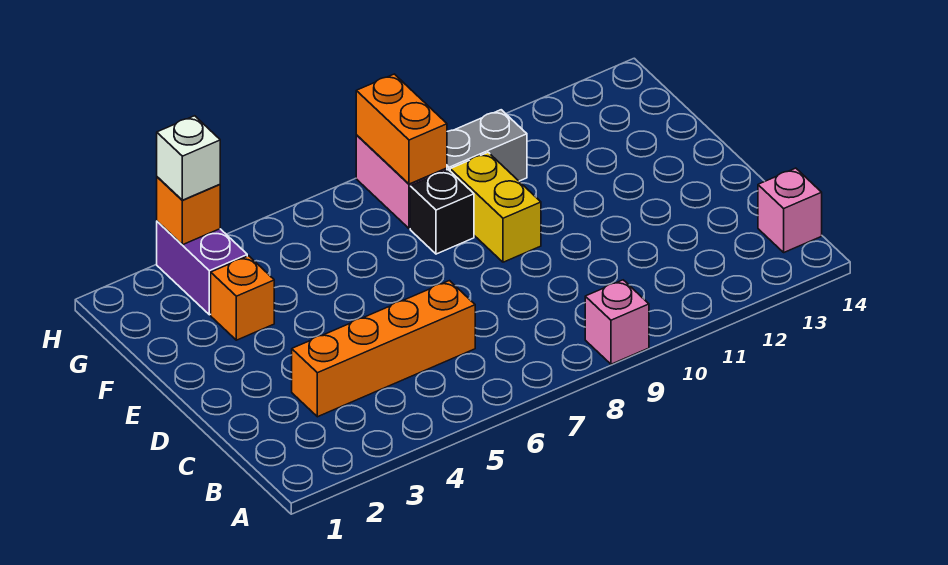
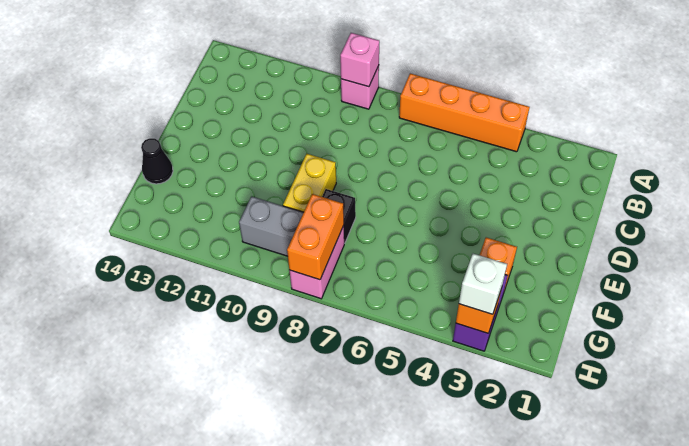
pink 1x1 brick [758,168,822,252] -> pink 1x1 brick moved to [340,33,379,87]
orange 1x4 brick [292,281,475,417] -> orange 1x4 brick moved to [399,73,530,152]
none -> black 1x1 cone [141,138,173,184]

